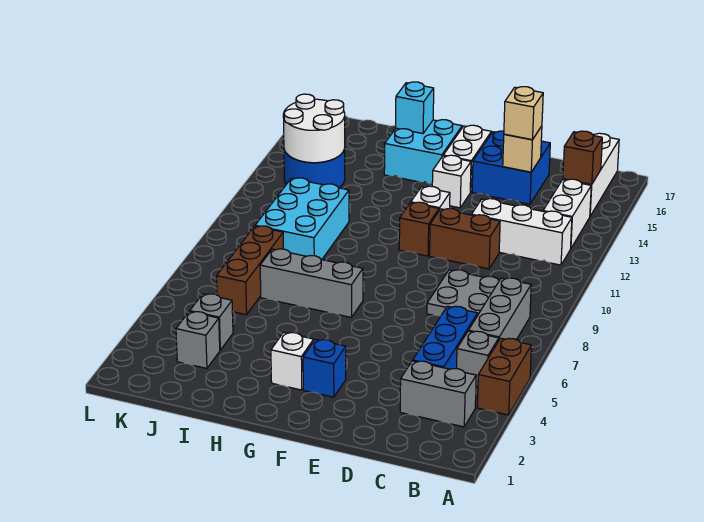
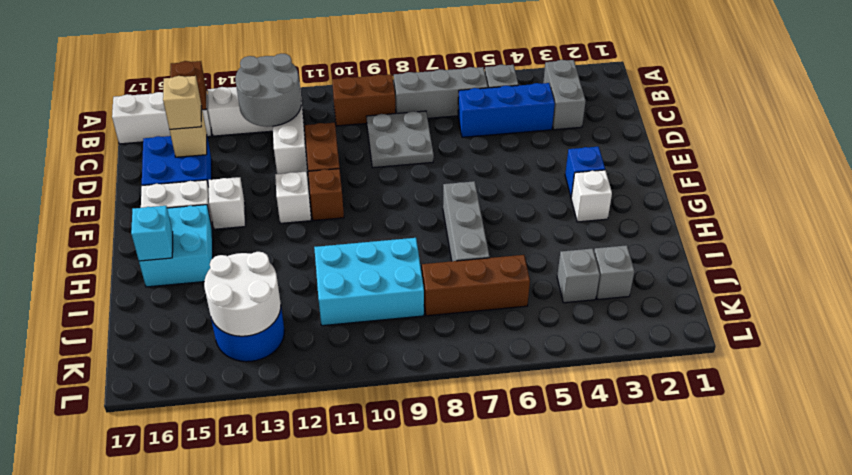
brown 1x2 brick [477,338,531,415] -> brown 1x2 brick moved to [332,74,396,126]
none -> grey 2x2 round brick [235,54,301,127]

